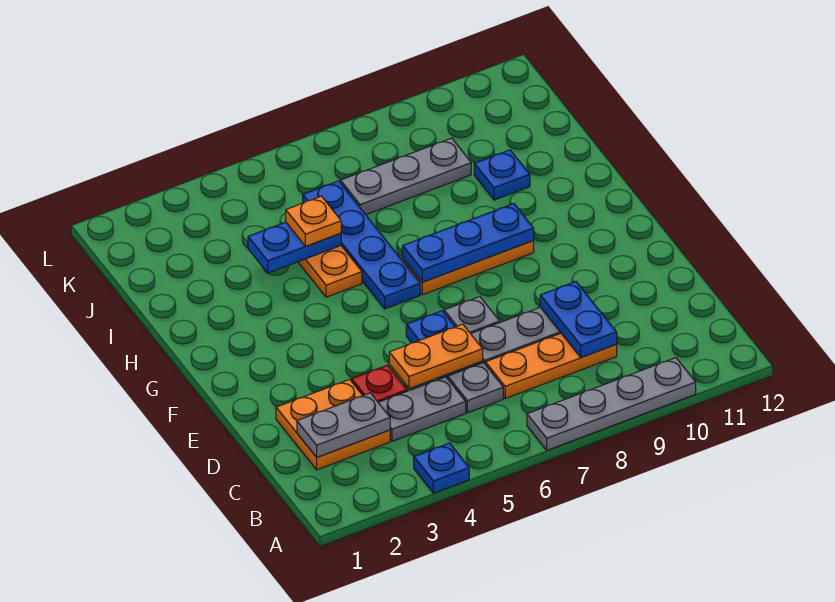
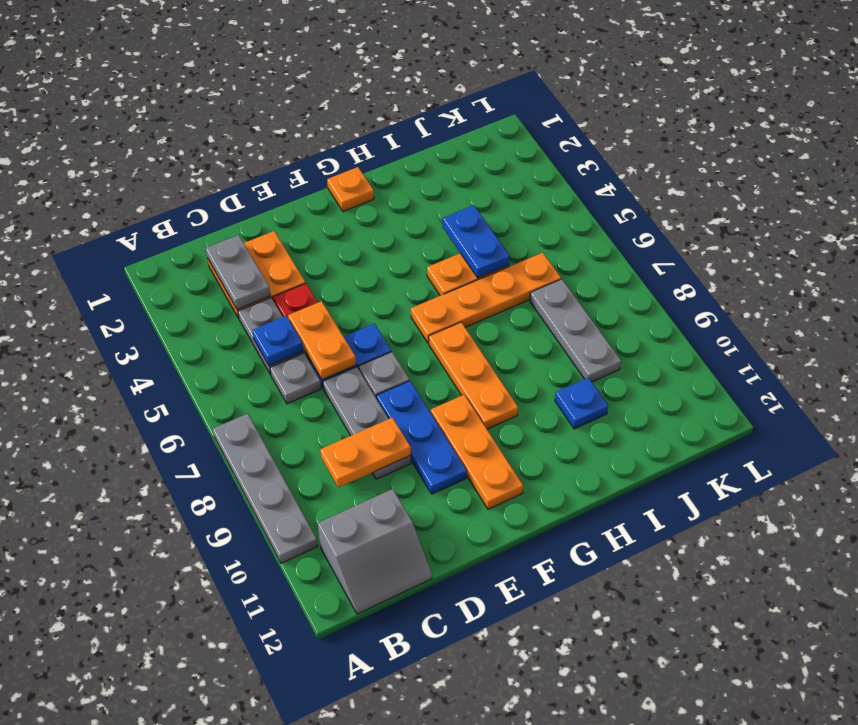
blue 1x1 plate [414,443,469,493] -> blue 1x1 plate moved to [252,316,303,366]
none -> grey 2x2 slope [317,489,432,614]
orange 1x3 plate [485,334,617,398] -> orange 1x3 plate moved to [431,395,523,509]
blue 1x2 plate [540,282,617,358] -> orange 1x2 plate [320,418,411,488]
blue 1x4 plate [303,181,420,309] -> orange 1x4 plate [411,253,561,343]
blue 1x3 plate [403,204,534,282] -> blue 1x3 plate moved to [376,381,467,494]
orange 1x1 plate [286,196,341,246] -> orange 1x1 plate moved to [327,167,374,211]

